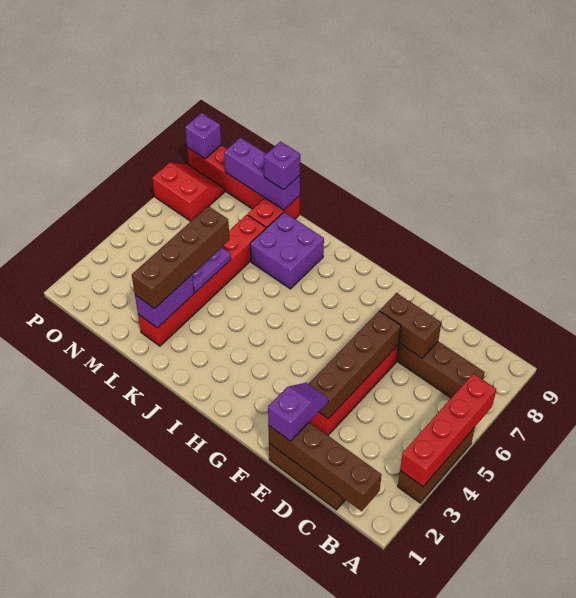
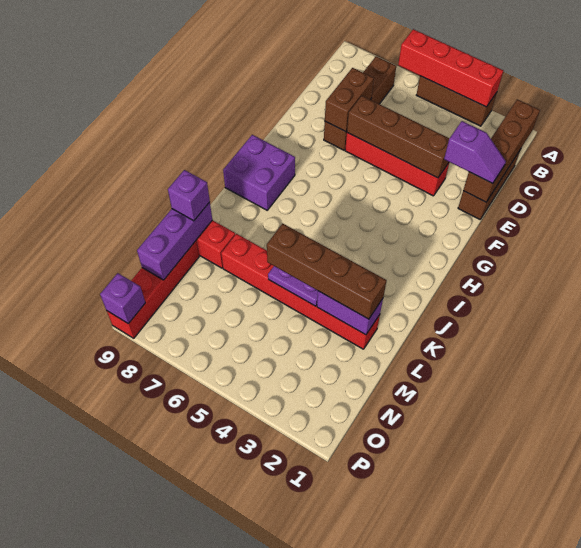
purple 1x2 slope [268,383,328,441] -> purple 1x2 slope turned to [444,121,506,184]
purple 2x2 brick [250,212,324,289] -> purple 2x2 brick moved to [223,135,295,210]
red 2x2 slope [152,163,225,221] -> none

